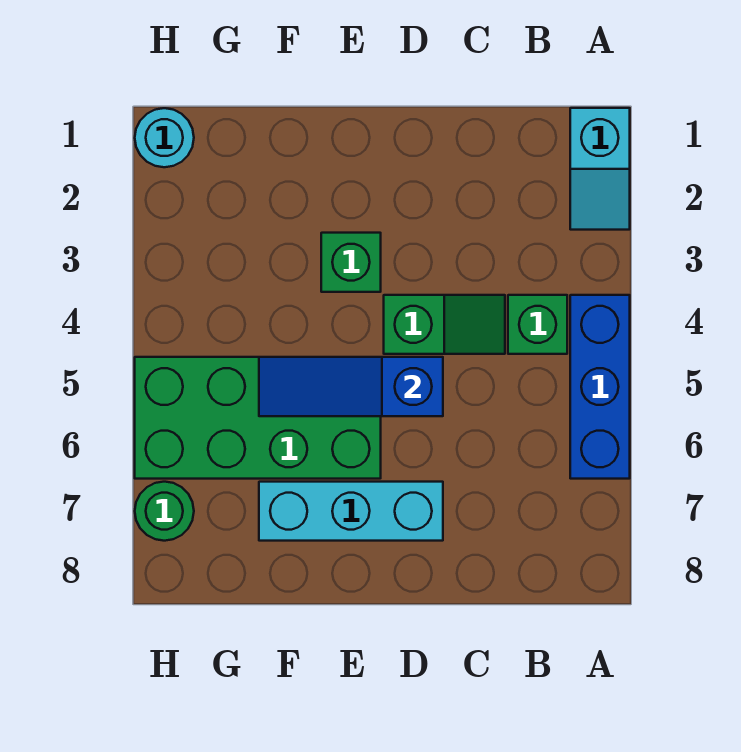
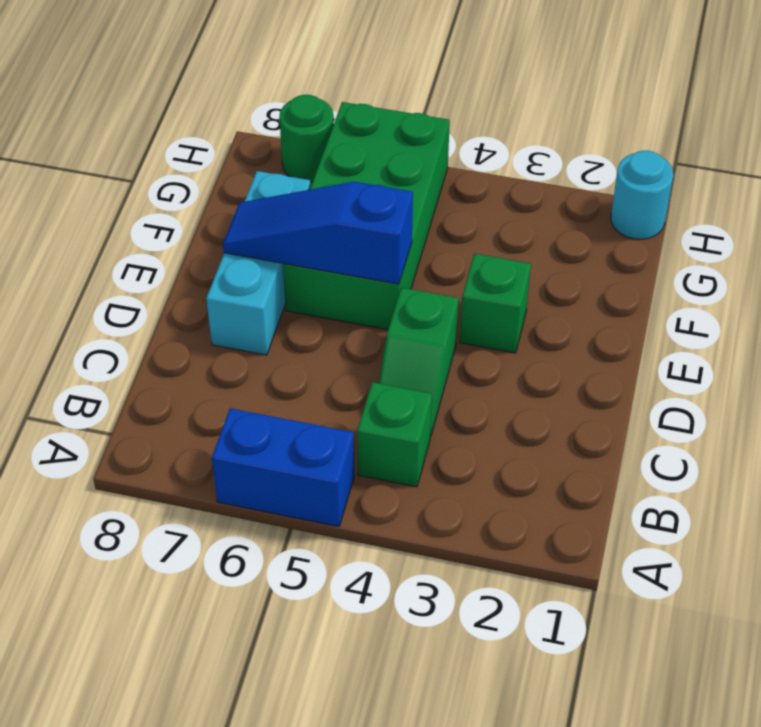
cyan 1x2 slope [570,108,630,230] -> none
blue 1x3 brick [570,295,630,479] -> blue 1x2 brick [212,408,354,527]
blue 1x3 slope [259,357,443,416] -> blue 1x3 slope turned to [223,182,413,284]

